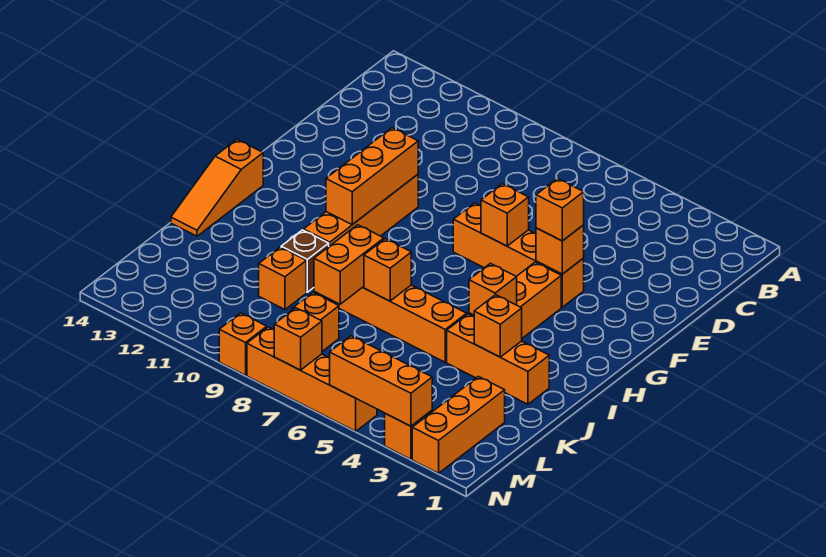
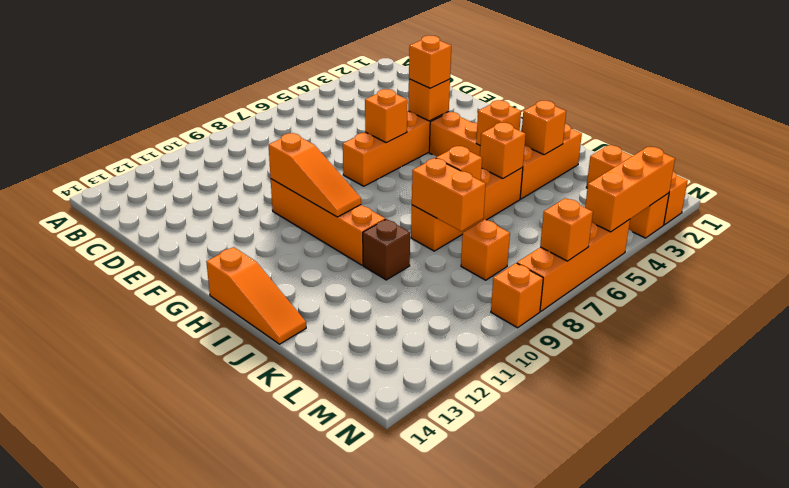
orange 1x3 brick [326,128,418,225] -> orange 1x3 slope [269,133,361,217]
orange 1x1 brick [259,247,306,309] -> orange 1x1 brick moved to [480,123,526,179]

